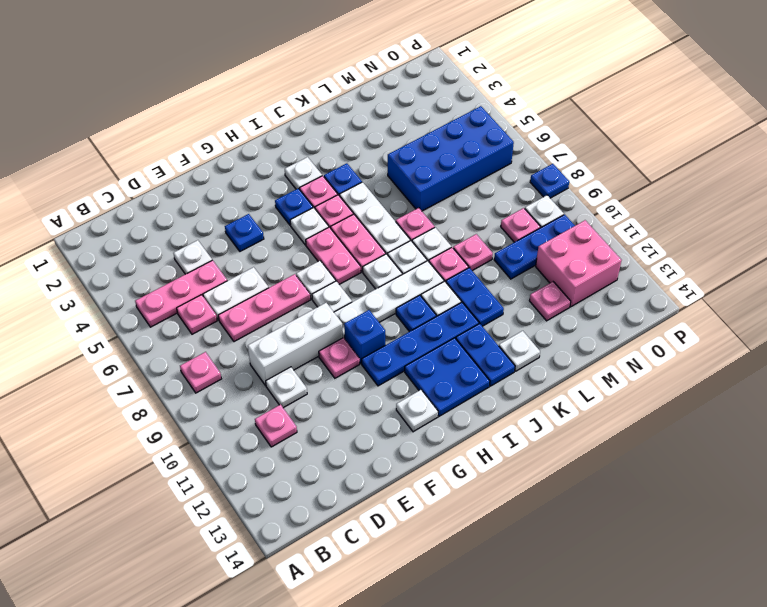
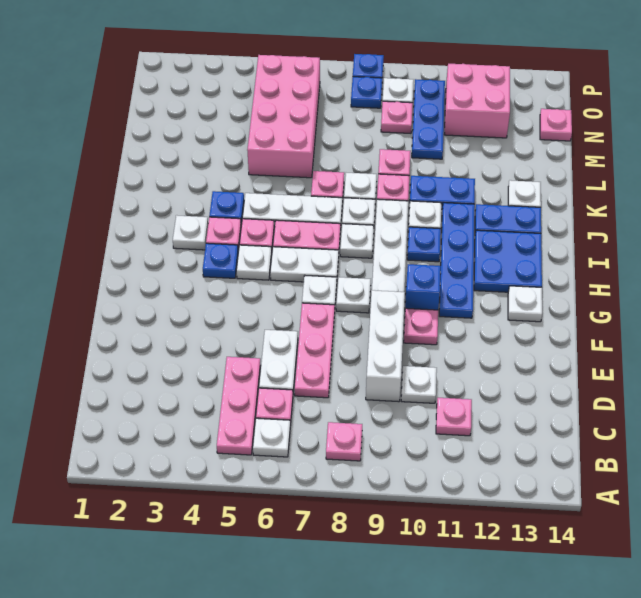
white 1x1 plate [173,240,212,274] -> white 1x1 plate moved to [253,418,290,457]
blue 1x1 plate [225,214,264,251] -> blue 1x1 plate moved to [351,77,382,108]
pink 1x2 plate [306,227,361,284] -> white 1x2 plate [270,247,339,282]
blue 2x4 brick [388,106,514,211] -> pink 2x4 brick [247,55,320,178]
pink 1x1 plate [529,282,571,321] -> pink 1x1 plate moved to [540,109,572,141]

